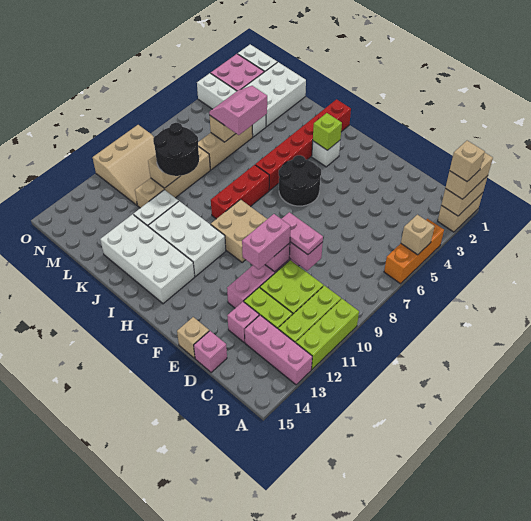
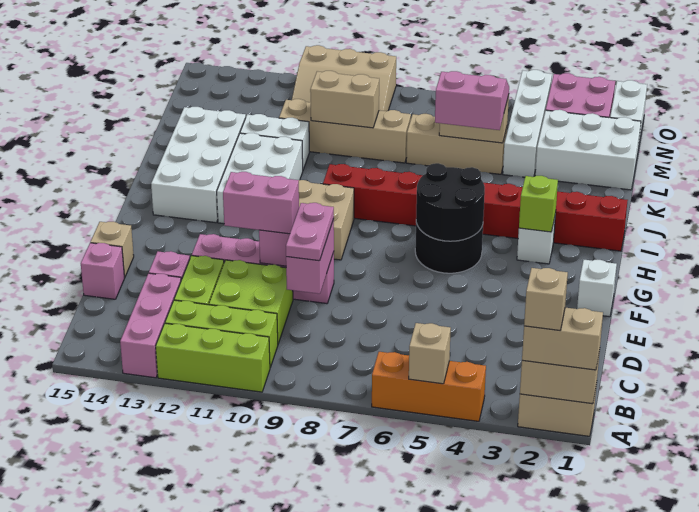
none -> white 1x1 brick [577,260,617,317]
black 2x2 round brick [153,123,199,176] -> black 2x2 round brick moved to [416,163,485,241]

